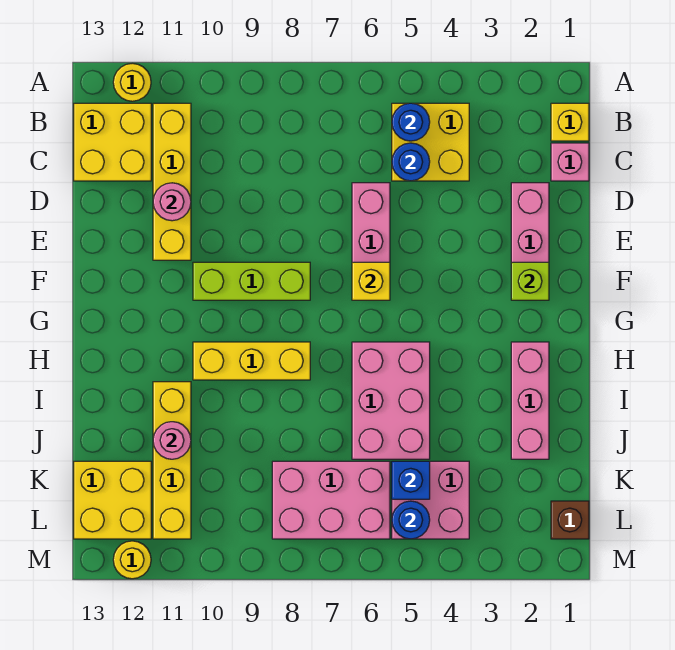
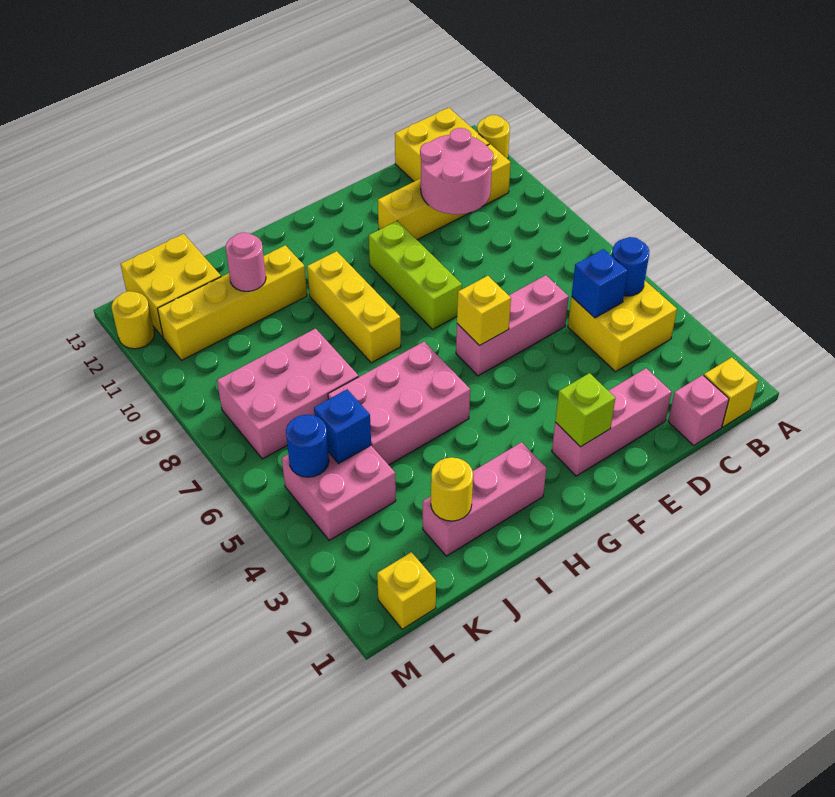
blue 1x1 round brick [392,143,430,181] -> blue 1x1 brick [571,249,628,318]
pink 1x1 round brick [153,183,191,221] -> pink 2x2 round brick [420,128,493,214]
none -> yellow 1x1 round brick [431,457,473,521]
pink 2x3 brick [272,461,390,539] -> pink 2x3 brick turned to [217,329,359,459]
brown 1x1 brick [551,501,589,539] -> yellow 1x1 brick [377,552,436,629]

